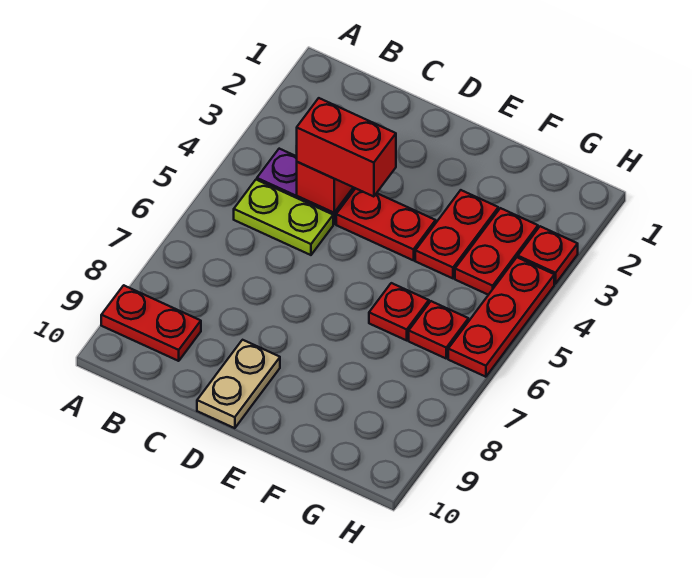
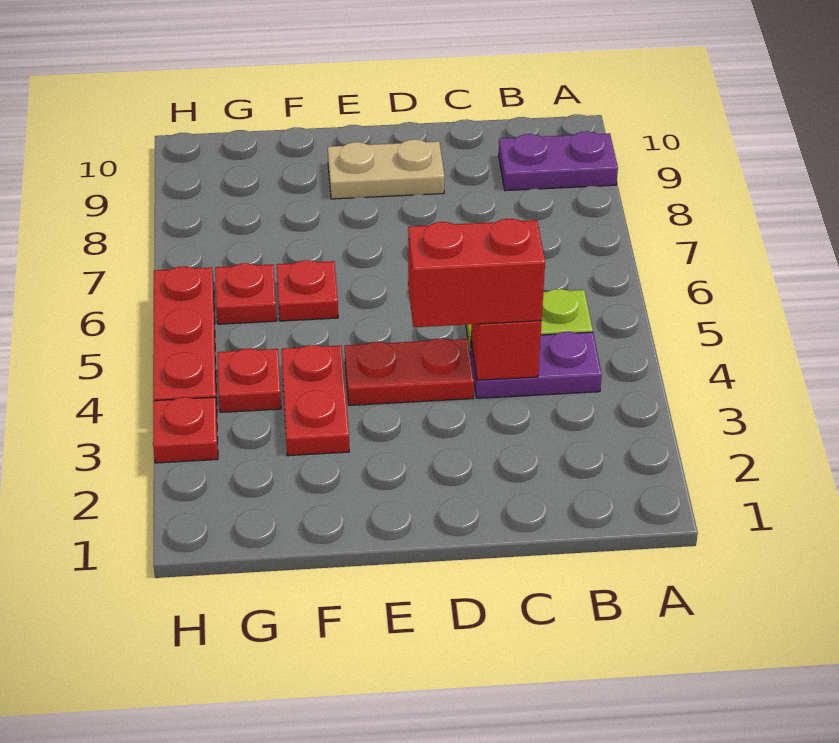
red 1x2 plate [101,285,201,361] -> purple 1x2 plate [499,131,618,191]
tan 1x2 plate [197,340,280,428] -> tan 1x2 plate turned to [328,139,444,199]
red 1x2 plate [455,208,538,295] -> red 1x1 plate [217,348,281,412]

